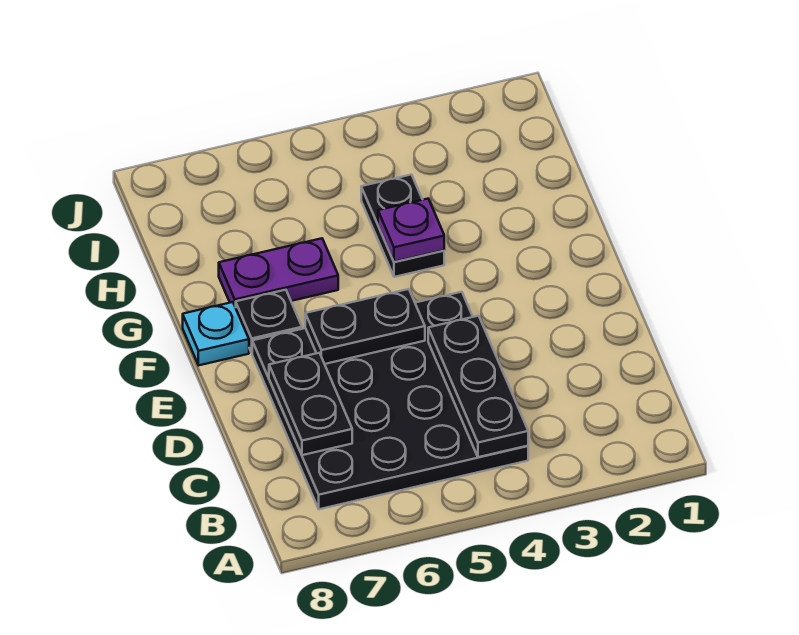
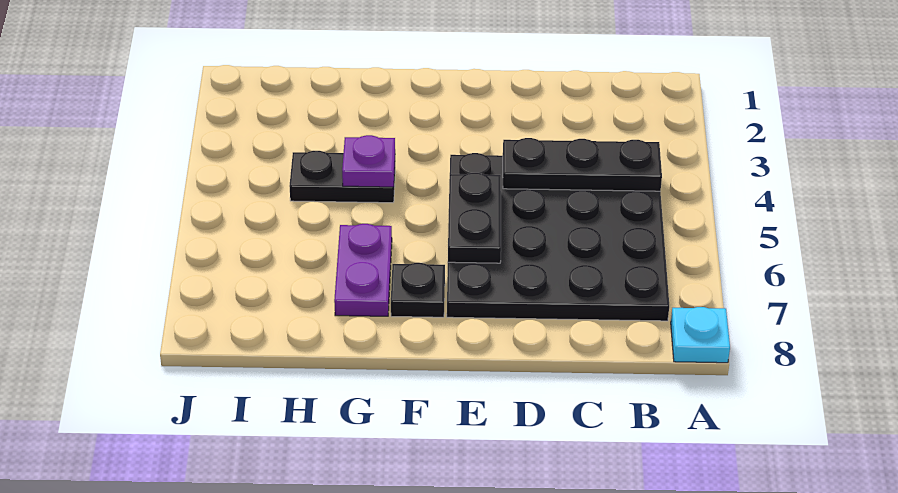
black 1x2 plate [269,353,352,455] -> none
cyan 1x1 plate [183,302,249,365] -> cyan 1x1 plate moved to [671,307,730,363]

